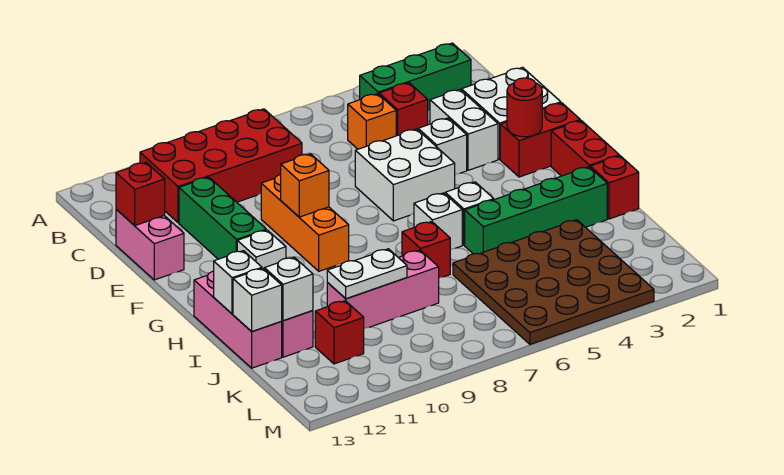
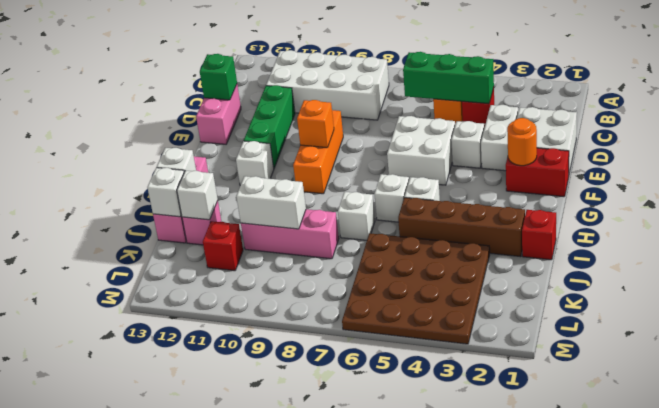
green 1x3 brick [360,43,471,110] -> green 1x3 brick moved to [403,52,494,104]
red 2x4 brick [140,109,302,223] -> white 2x4 brick [266,50,389,120]
red 1x1 brick [116,162,165,226] -> green 1x1 brick [200,54,237,100]
red 1x1 round brick [507,78,542,137] -> orange 1x1 round brick [507,118,537,166]
red 1x2 brick [551,120,619,176] -> none
green 1x4 brick [465,167,607,254] -> brown 1x4 brick [398,198,525,257]
red 1x1 brick [402,222,450,278] -> white 1x1 brick [338,192,375,240]
white 1x2 plate [327,249,407,299] -> white 1x2 brick [236,176,306,229]

